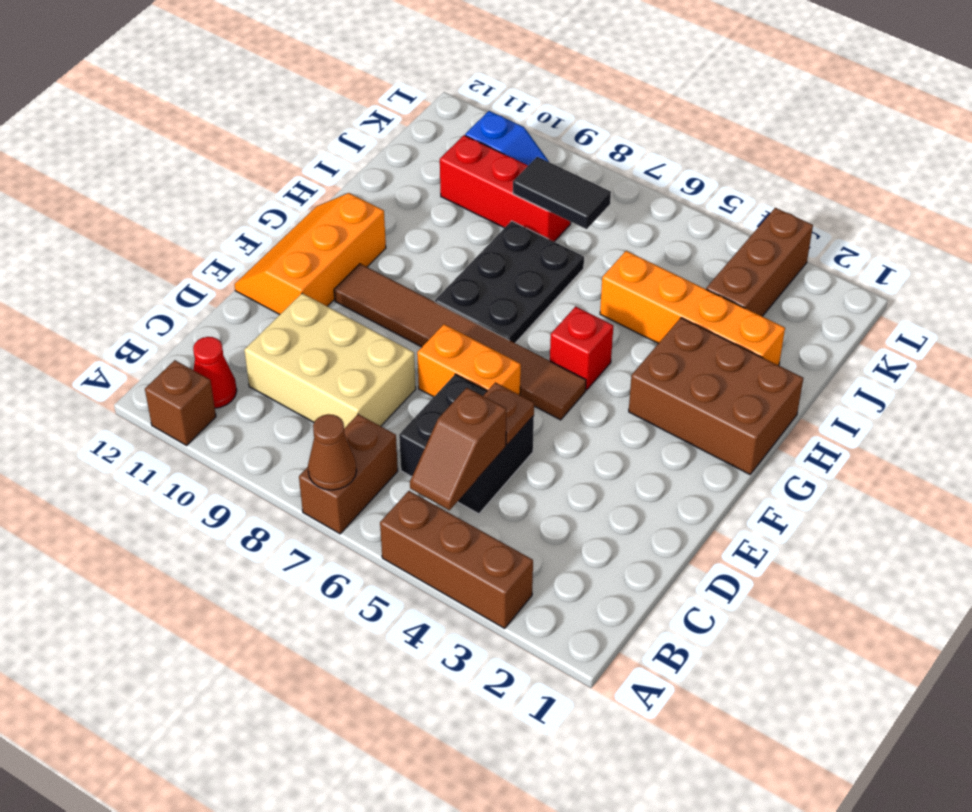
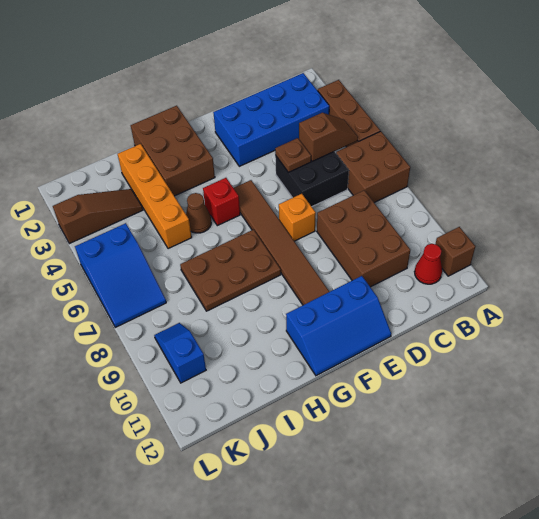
brown 1x2 brick [299,414,398,534] -> brown 2x2 brick [336,131,410,203]
brown 1x1 cone [308,414,356,490] -> brown 1x1 cone moved to [186,193,211,233]
none -> blue 2x4 brick [213,73,329,166]
tan 2x3 brick [244,293,416,428] -> brown 2x3 brick [317,190,410,287]
orange 1x2 brick [417,324,521,397] -> orange 1x1 brick [279,194,316,241]
orange 2x3 slope [235,193,386,315] -> blue 2x3 slope [286,276,391,376]
black 2x3 plate [435,221,584,343] -> brown 2x3 plate [180,230,281,311]
brown 1x3 brick [706,208,813,316] -> brown 1x3 slope [53,189,143,244]
black 1x2 tile [513,157,611,229] -> none
red 1x3 brick [440,135,571,242] -> none
none -> blue 2x3 slope [75,223,166,327]

